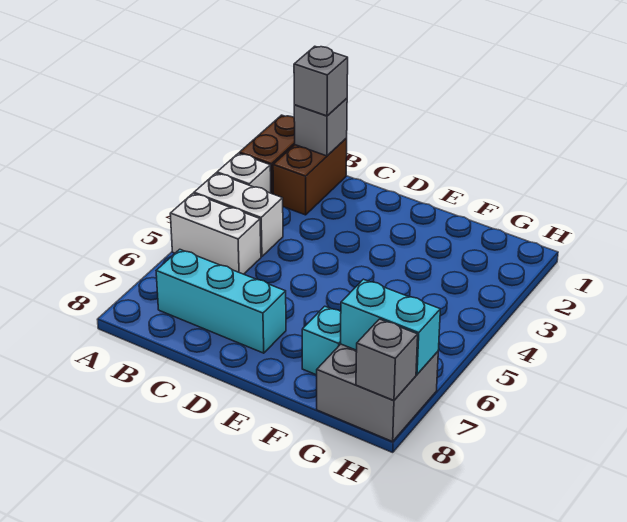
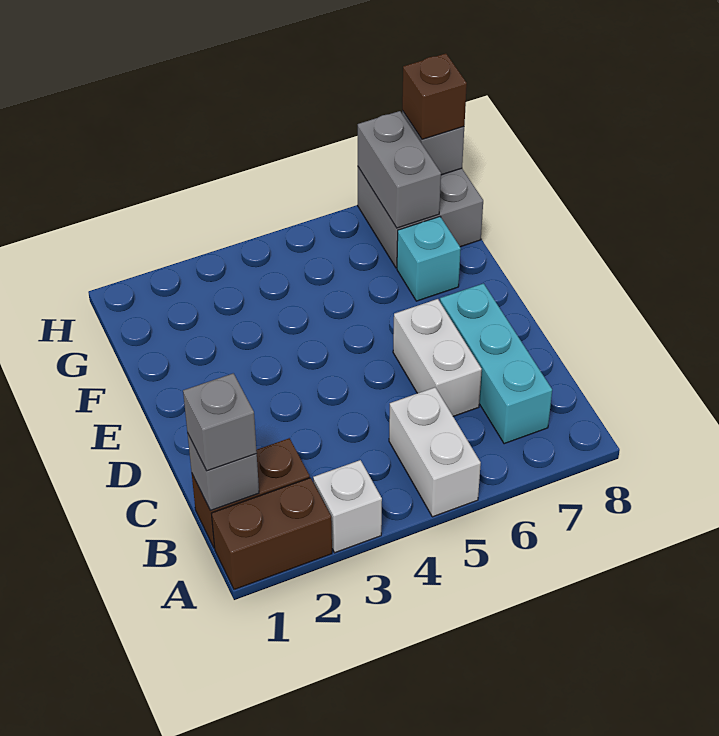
white 1x2 brick [194,173,283,257] -> white 1x2 brick moved to [393,299,482,416]
cyan 1x2 brick [341,279,440,374] -> grey 1x2 brick [358,111,441,228]
none -> brown 1x1 brick [402,53,467,139]

